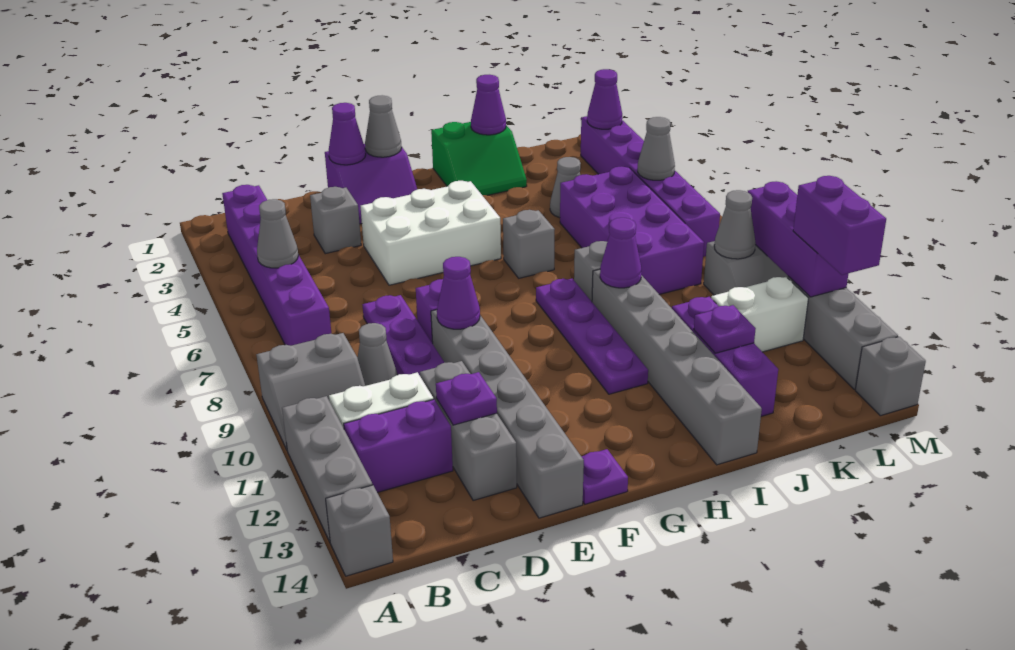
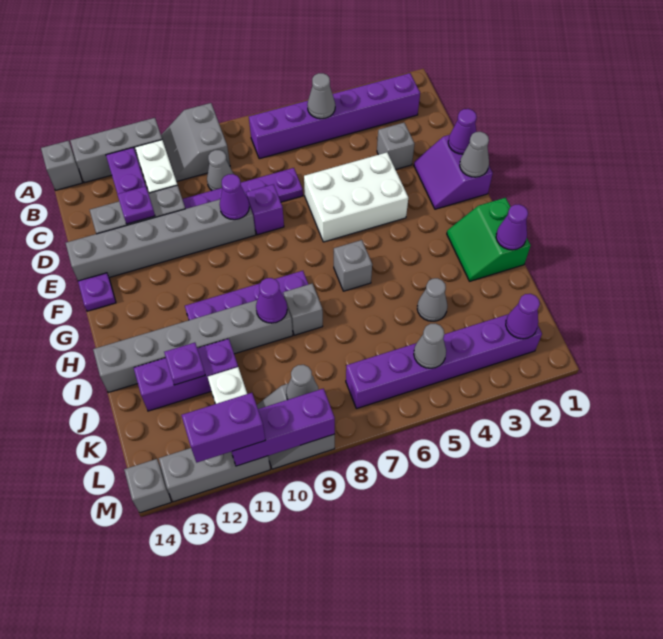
white 2x3 brick [361,181,501,285] -> white 2x3 brick turned to [304,152,408,242]
purple 2x4 brick [560,167,704,294] -> none

